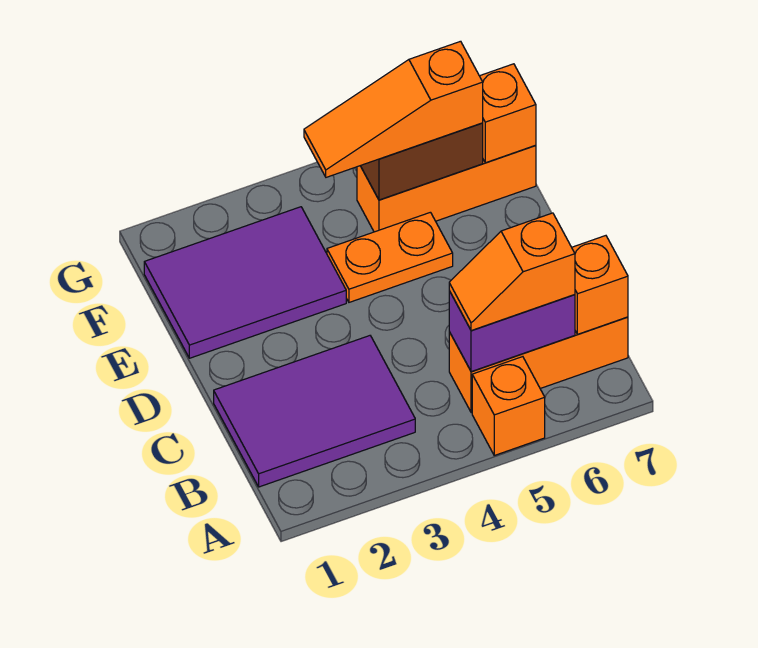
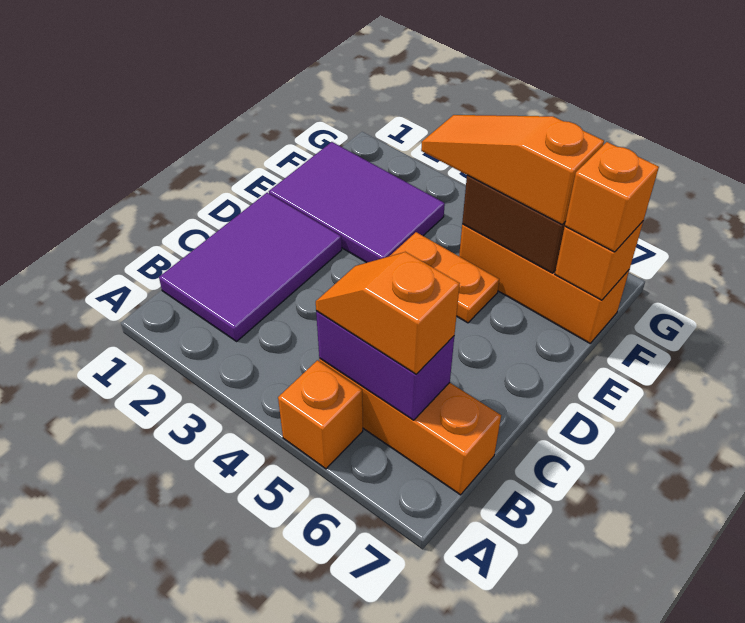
purple 2x3 tile [214,336,415,487] -> purple 2x3 tile turned to [159,193,342,341]
orange 1x1 brick [572,236,628,334] -> orange 1x1 brick moved to [565,142,659,252]

